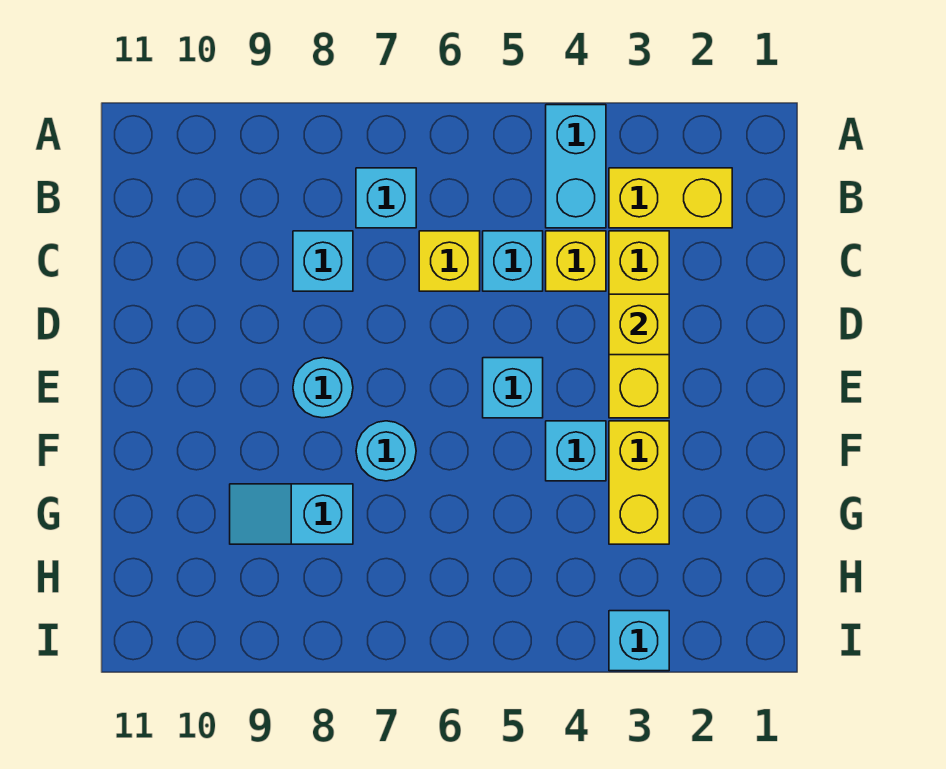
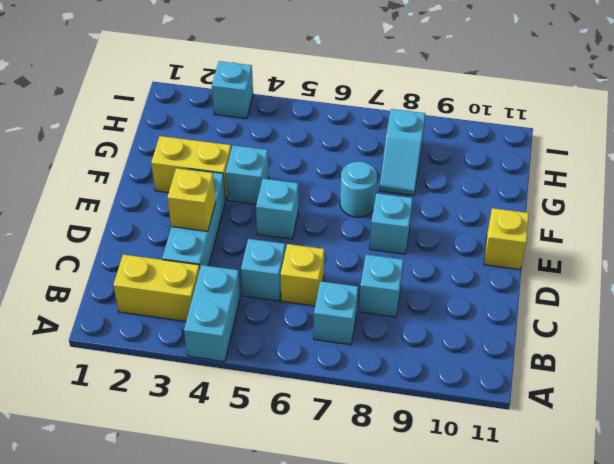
yellow 1x3 brick [609,231,669,418] -> cyan 1x3 brick [162,169,225,268]
yellow 1x1 brick [546,231,606,291] -> yellow 1x1 brick moved to [484,208,529,270]
cyan 1x1 round brick [293,358,353,418] -> cyan 1x1 brick [370,193,413,254]
yellow 1x2 brick [609,421,669,544] -> yellow 1x2 brick turned to [151,136,231,200]
cyan 1x2 slope [230,484,353,544] -> cyan 1x2 slope turned to [379,109,425,195]

